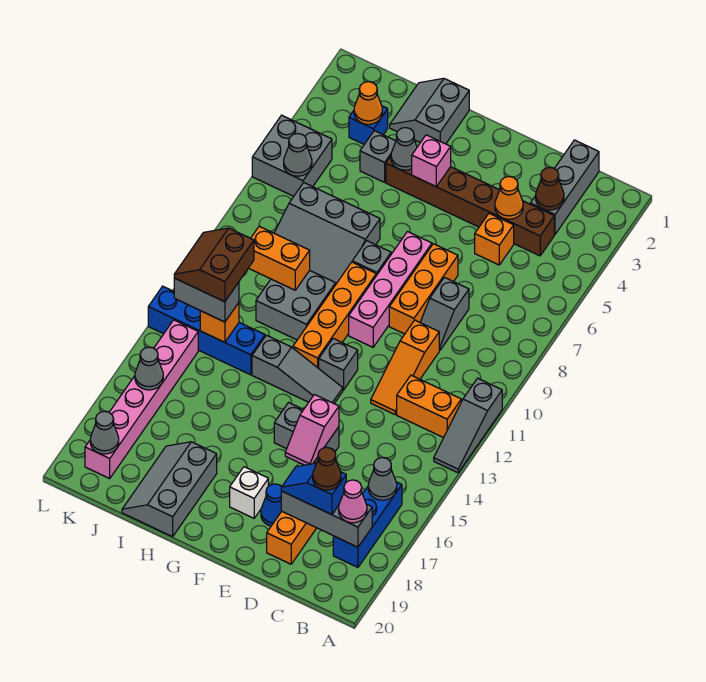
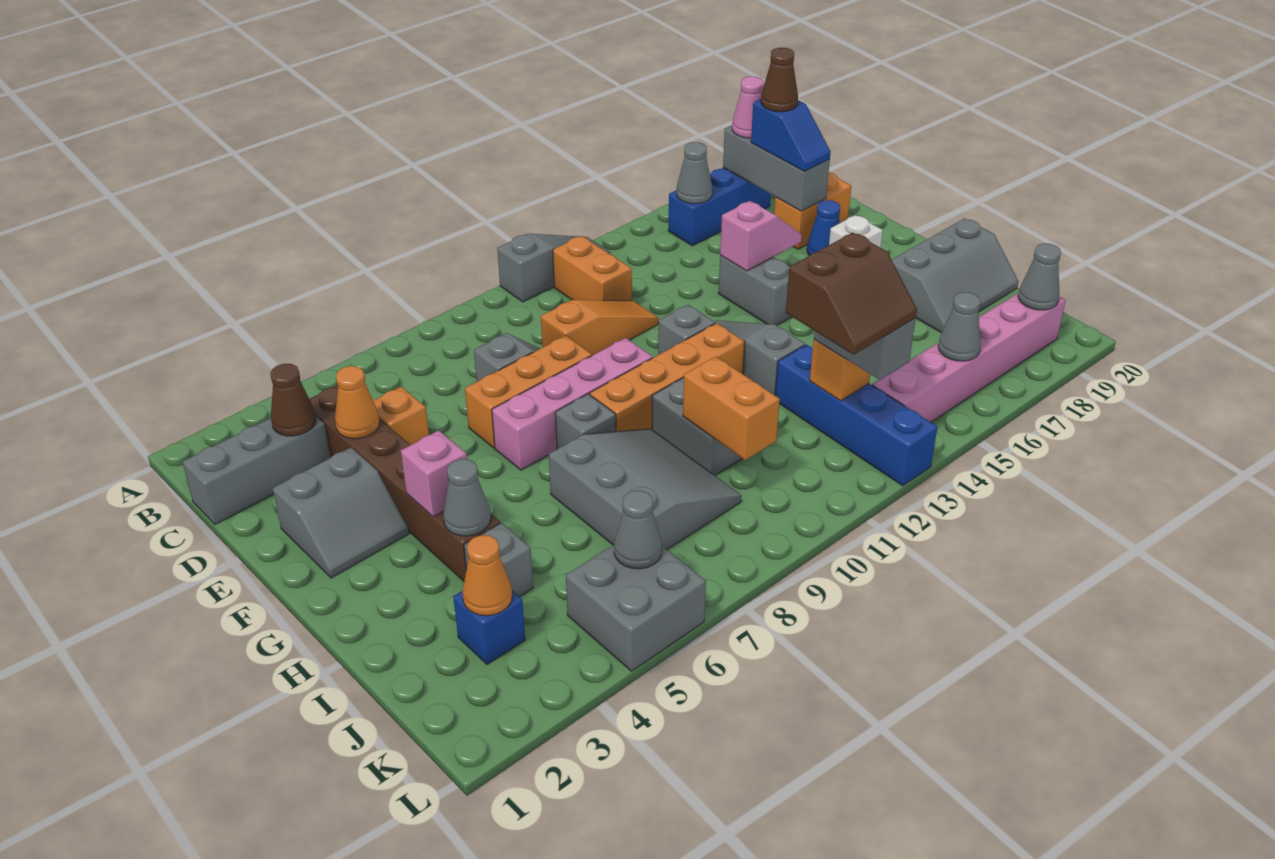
grey 2x2 slope [390,78,469,144] -> grey 2x2 slope moved to [273,447,409,578]

